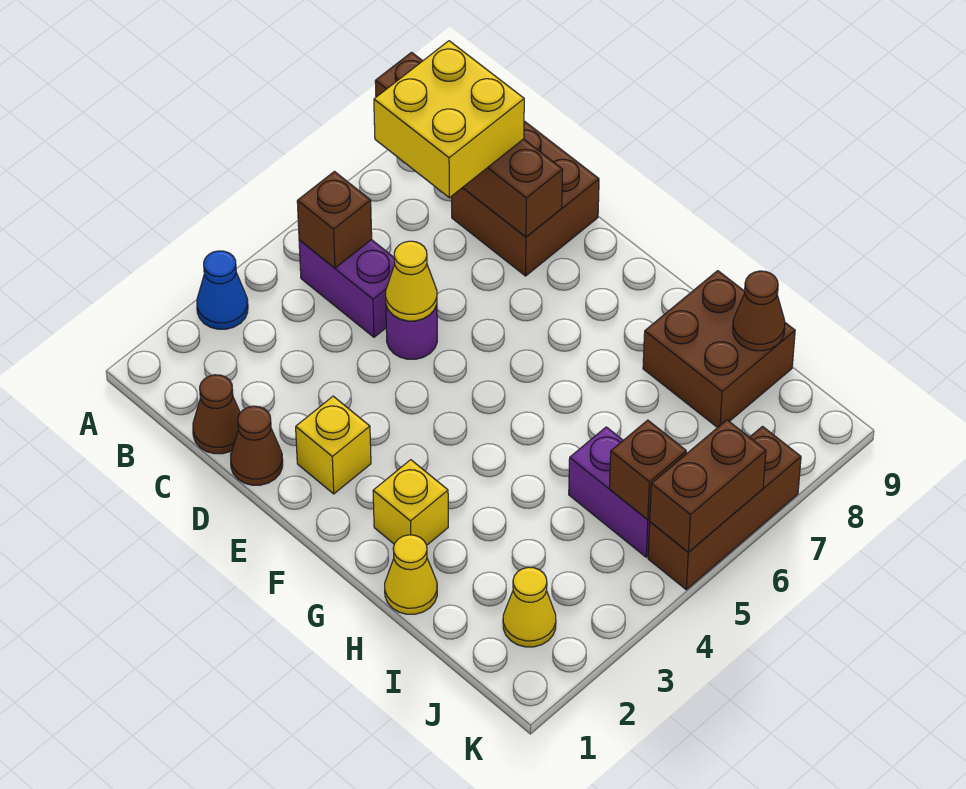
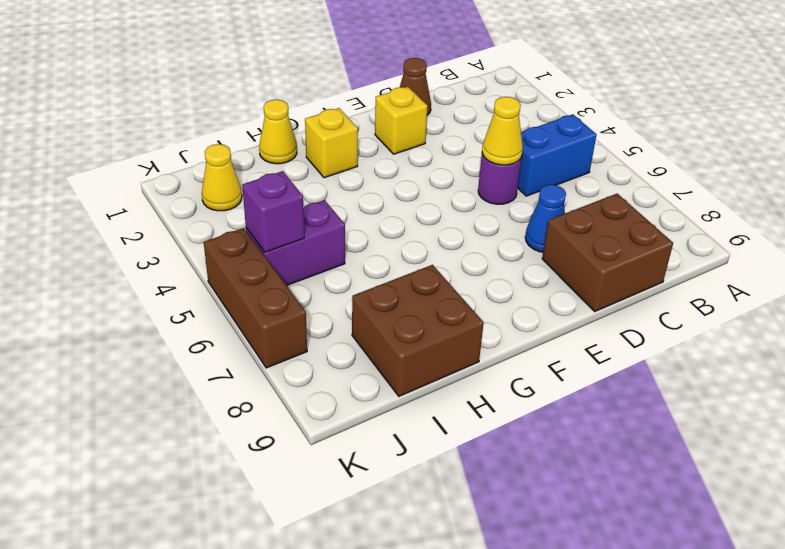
blue 1x1 cone [197,251,248,329] -> blue 1x1 cone moved to [525,185,566,252]
brown 1x4 brick [375,52,563,237] -> none
purple 1x2 brick [299,240,395,337] -> blue 1x2 brick [518,114,597,196]
brown 1x1 brick [297,172,372,268] -> none
yellow 2x2 brick [374,41,524,198] -> none
brown 1x1 cone [193,375,240,454] -> none
brown 1x1 cone [733,271,785,351] -> none
brown 1x1 brick [609,420,686,520] -> purple 1x1 brick [242,171,304,252]
brown 1x2 brick [650,420,766,552] -> none

